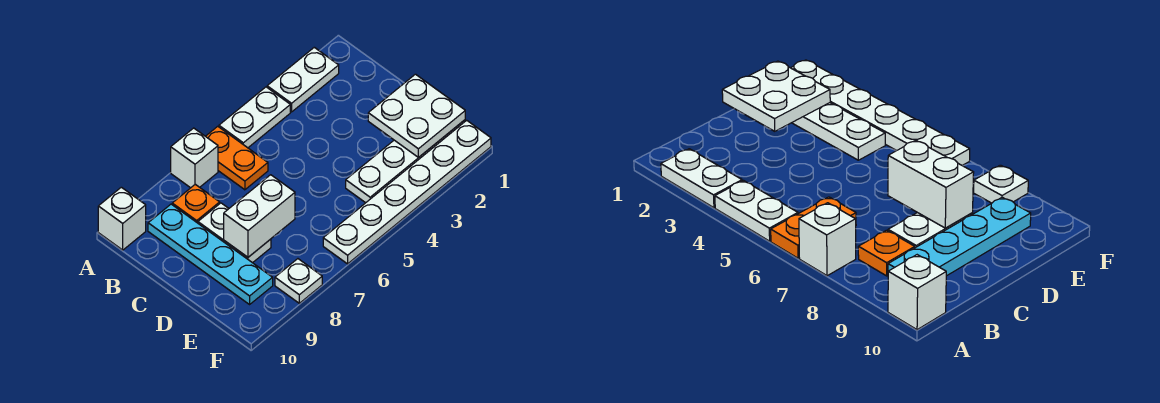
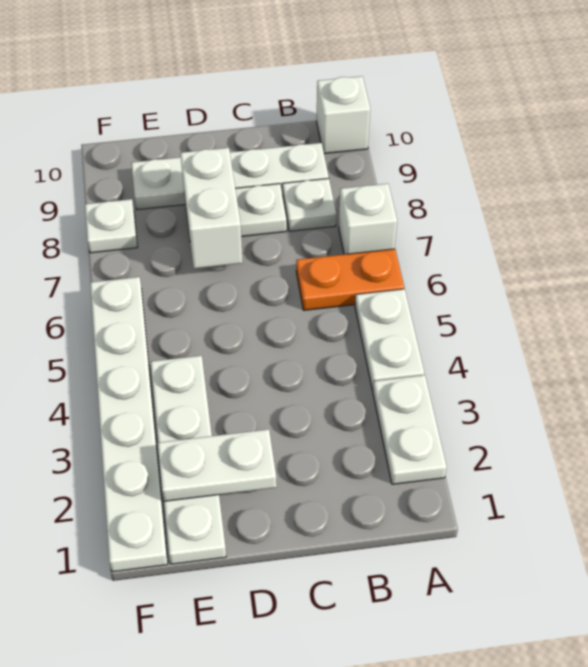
orange 1x1 plate [172,184,220,223] -> white 1x1 plate [282,178,336,231]
cyan 1x4 plate [148,204,273,304] -> white 1x4 plate [131,143,329,210]
white 2x2 plate [368,74,465,158] -> white 1x2 plate [158,429,277,501]

